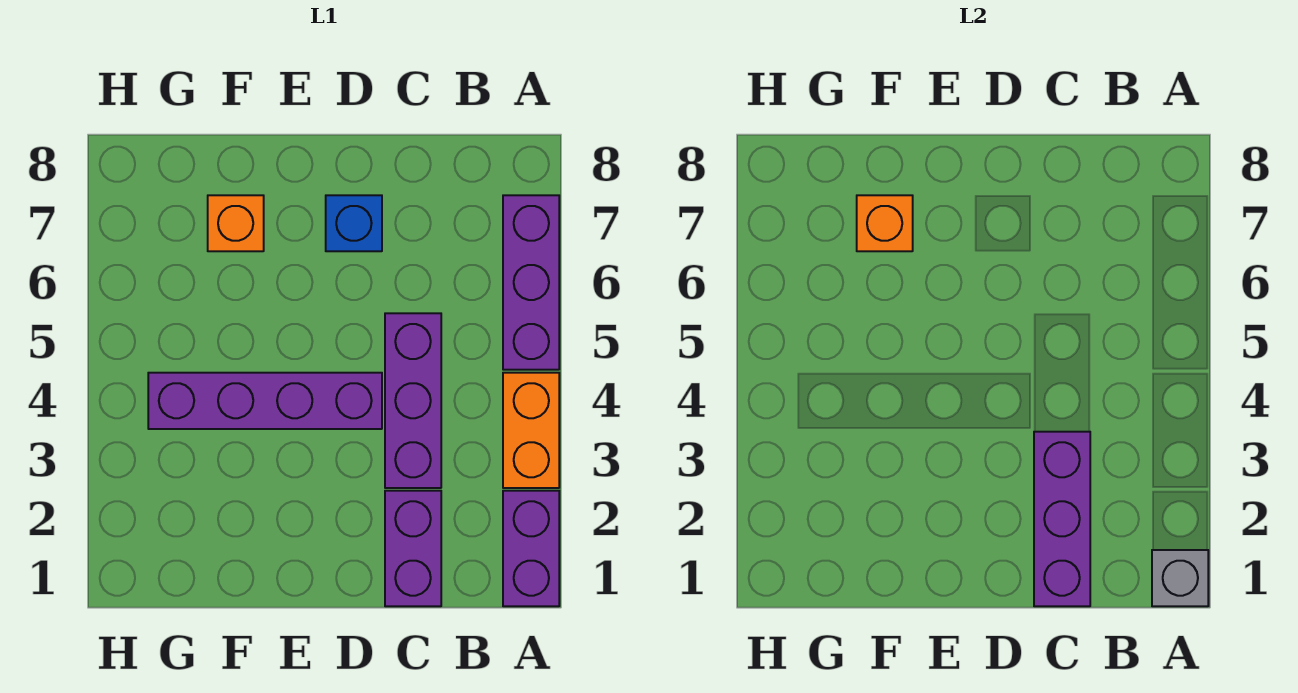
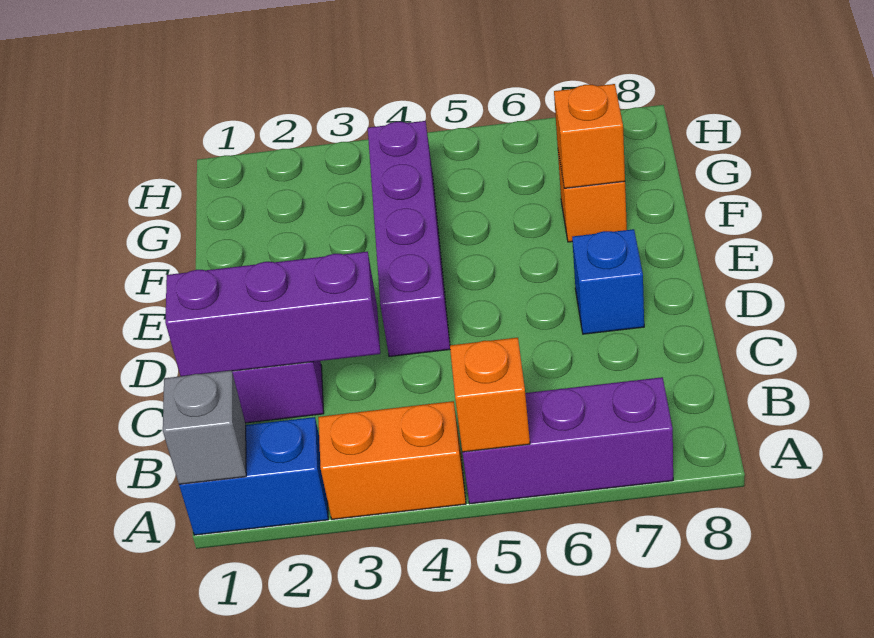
purple 1x2 brick [503,491,559,606] -> blue 1x2 brick [179,417,328,535]
none -> orange 1x1 brick [450,338,530,452]
purple 1x3 brick [385,313,441,488] -> none

